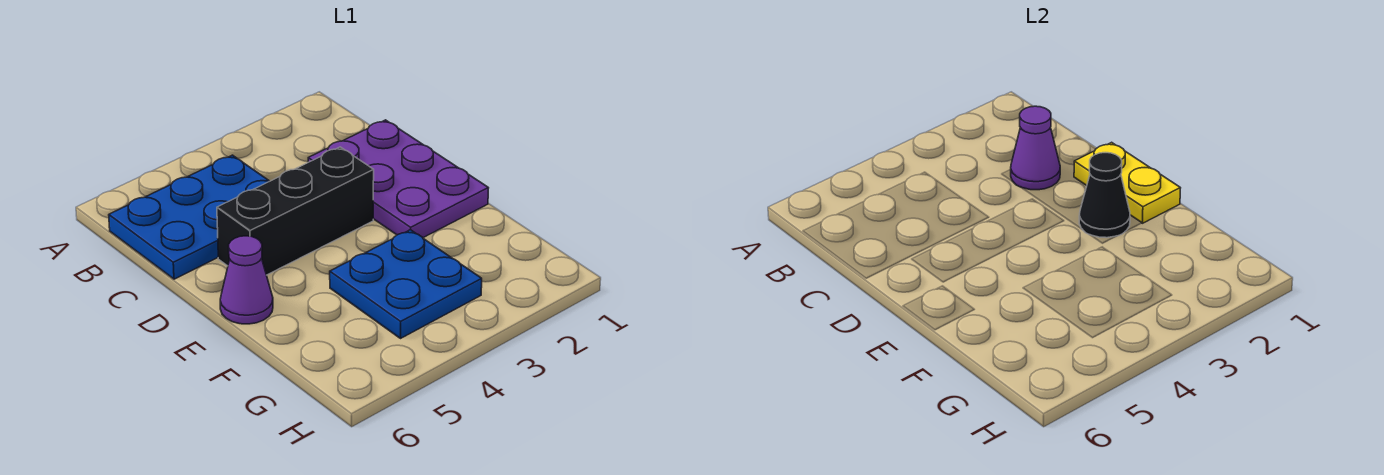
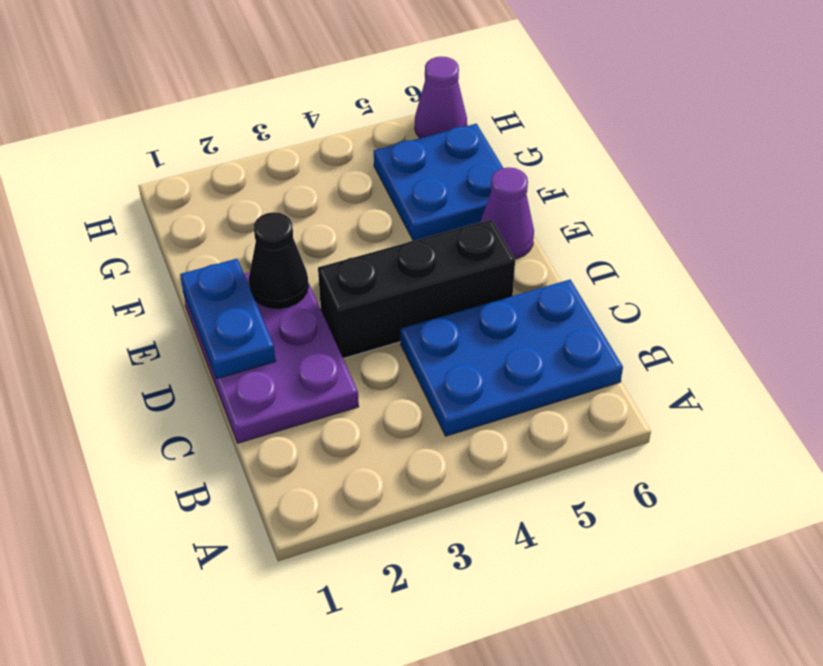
purple 1x1 cone [1011,106,1060,190] -> purple 1x1 cone moved to [415,57,467,138]
yellow 1x2 plate [1074,142,1180,223] -> blue 1x2 plate [180,259,276,379]
blue 2x2 plate [330,230,482,338] -> blue 2x2 plate moved to [374,124,503,241]

